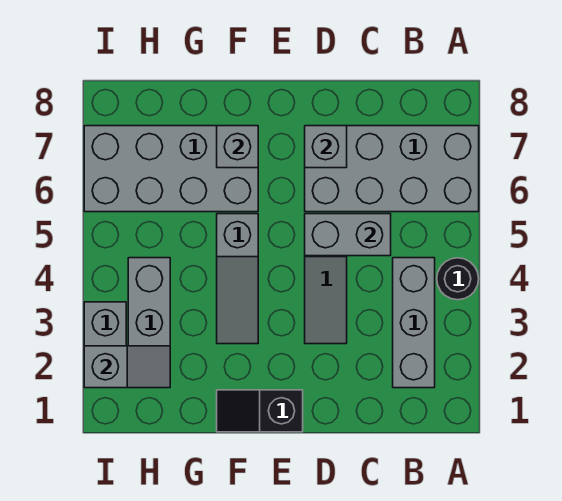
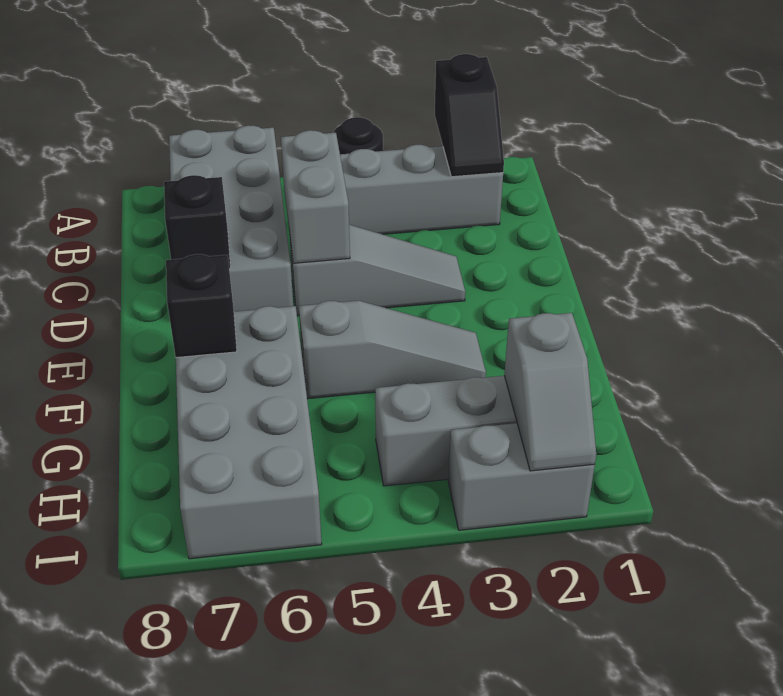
grey 1x1 brick [305,126,347,168] -> black 1x1 brick [164,175,230,269]
black 1x2 slope [217,390,303,432] -> black 1x2 slope moved to [435,54,504,177]
grey 1x1 brick [217,126,258,168] -> black 1x1 brick [166,254,237,358]
grey 1x2 slope [84,346,170,388] -> grey 1x2 slope turned to [504,313,596,471]

